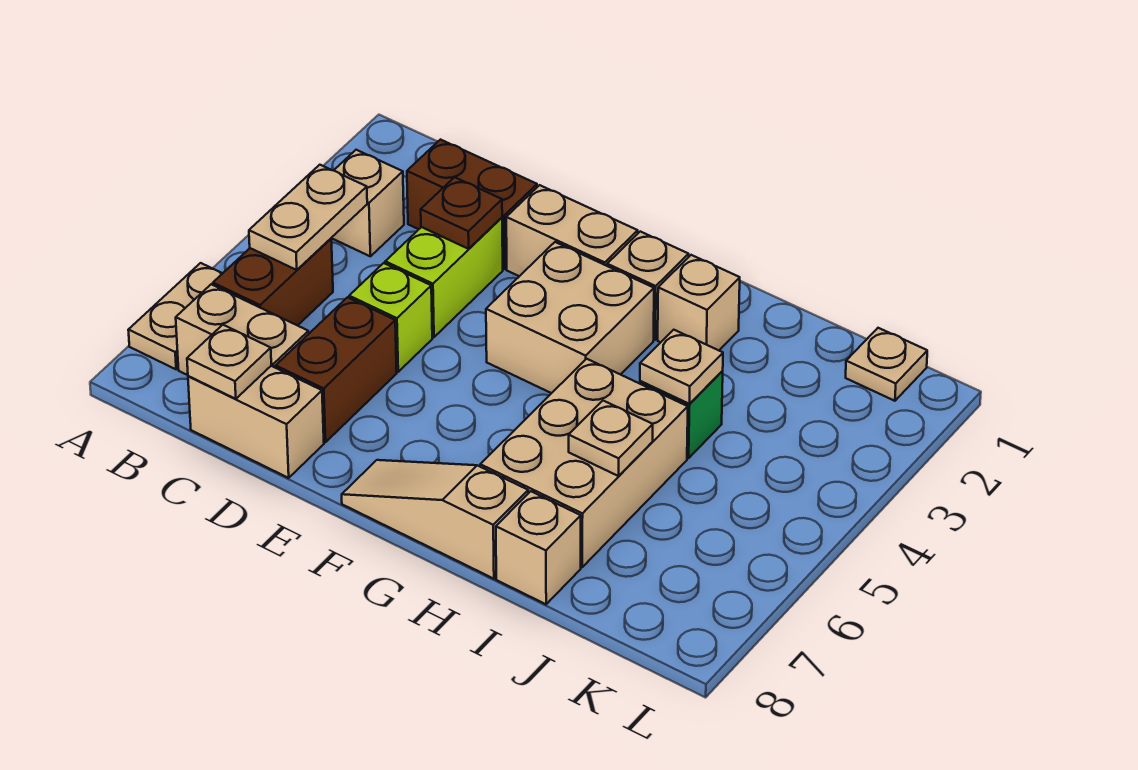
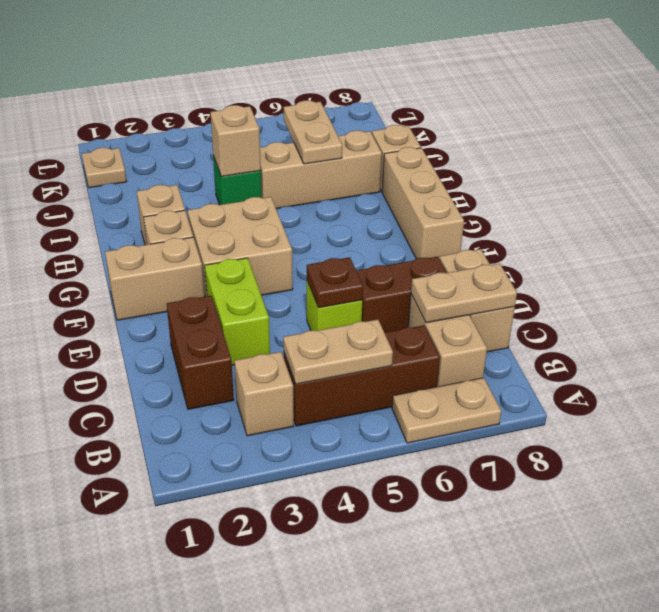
brown 1x2 brick [213,239,333,326] -> brown 1x3 brick [284,325,440,426]
tan 1x1 plate [187,325,271,399] -> tan 1x2 plate [411,264,517,323]
lime 1x2 brick [385,218,503,337] -> lime 1x2 brick turned to [205,258,270,365]
brown 1x1 plate [421,177,502,249] -> brown 1x1 plate moved to [307,257,363,308]
tan 1x2 brick [506,185,638,276] -> tan 1x2 brick turned to [105,237,204,320]
tan 1x3 slope [342,460,528,579] -> tan 1x3 brick [382,147,464,259]
tan 2x3 brick [480,359,688,567] -> tan 1x3 brick [260,131,382,209]
tan 1x1 plate [640,330,723,404] -> tan 1x1 brick [211,105,261,176]
tan 1x1 plate [569,401,653,476] -> tan 1x2 plate [284,101,342,164]

